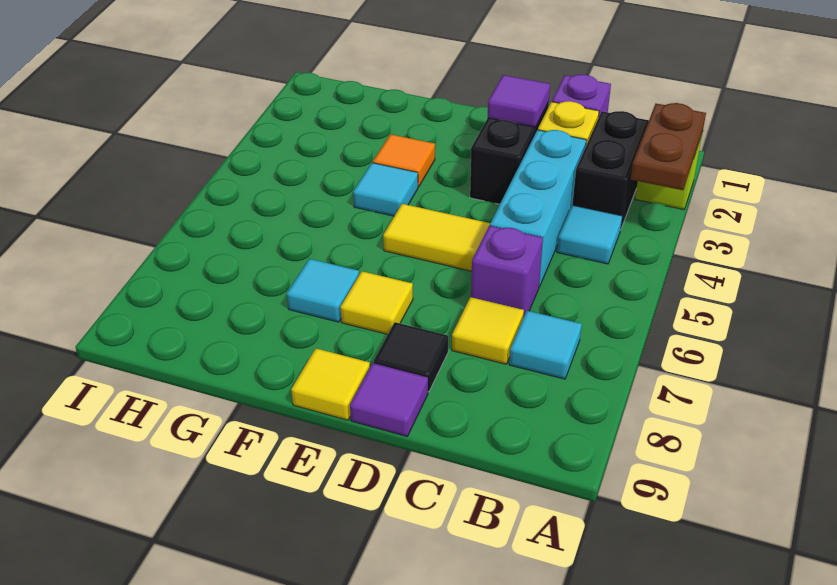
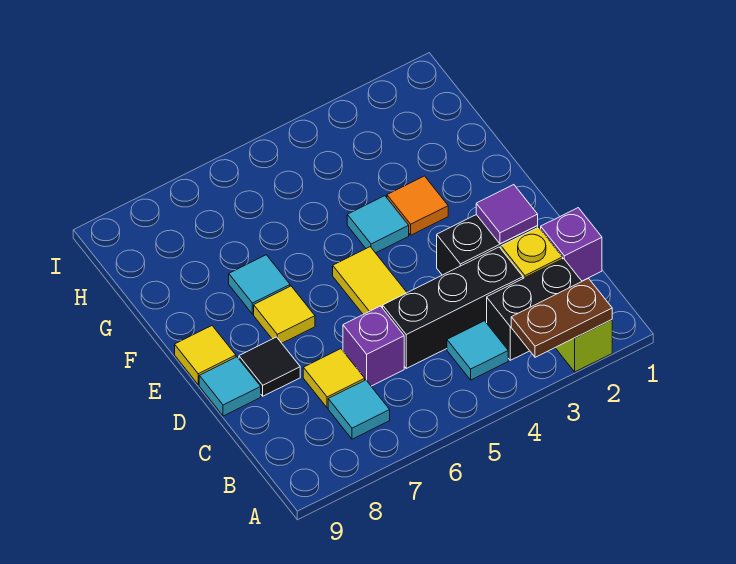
cyan 1x3 brick [490,130,586,287] -> black 1x3 brick [383,247,523,368]
purple 1x1 tile [350,363,428,436] -> cyan 1x1 tile [199,357,261,416]

